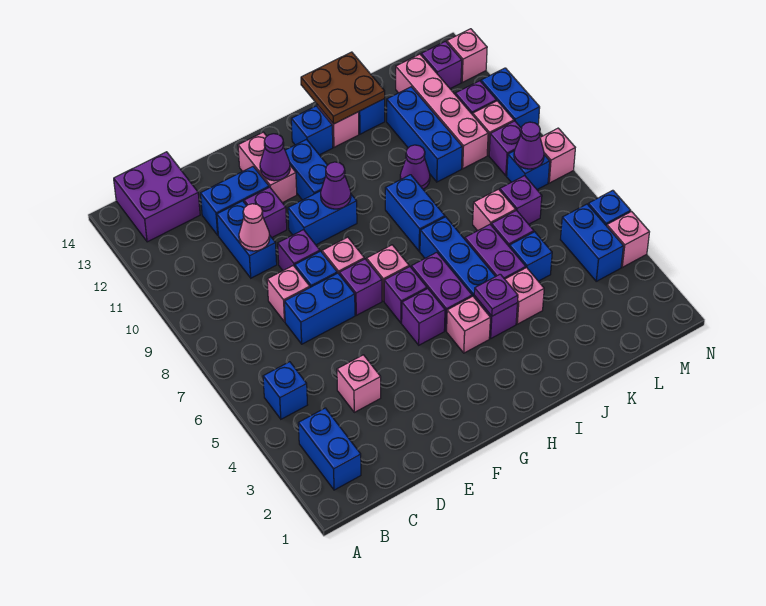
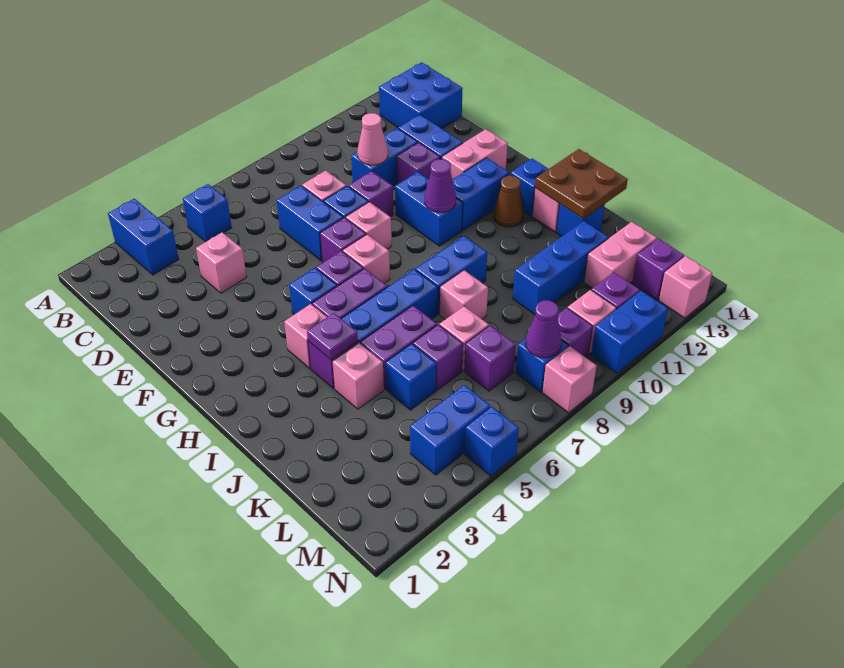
blue 1x2 brick [298,408,361,490] -> blue 1x2 brick turned to [108,199,179,275]
purple 2x2 brick [114,152,200,242] -> blue 2x2 brick [379,62,463,128]
purple 1x1 cone [260,134,290,181] -> none
purple 1x1 brick [402,289,445,345] -> blue 1x1 brick [289,268,337,314]
none -> brown 1x1 cone [493,176,524,227]
purple 1x1 cone [400,145,430,189] -> none
pink 1x4 brick [396,54,488,169] -> pink 1x2 brick [584,222,657,288]
pink 1x1 brick [607,212,649,267] -> pink 1x1 brick moved to [440,270,488,319]

